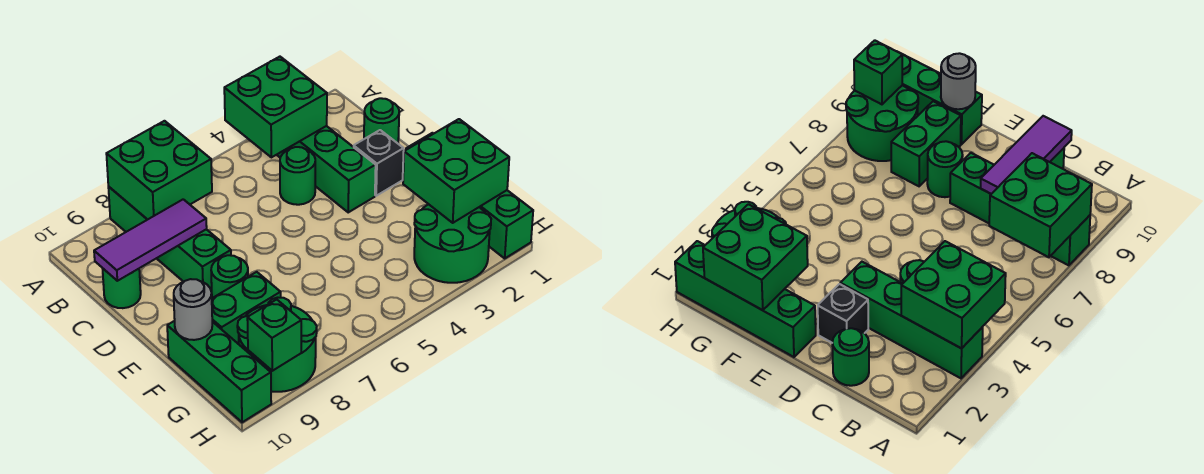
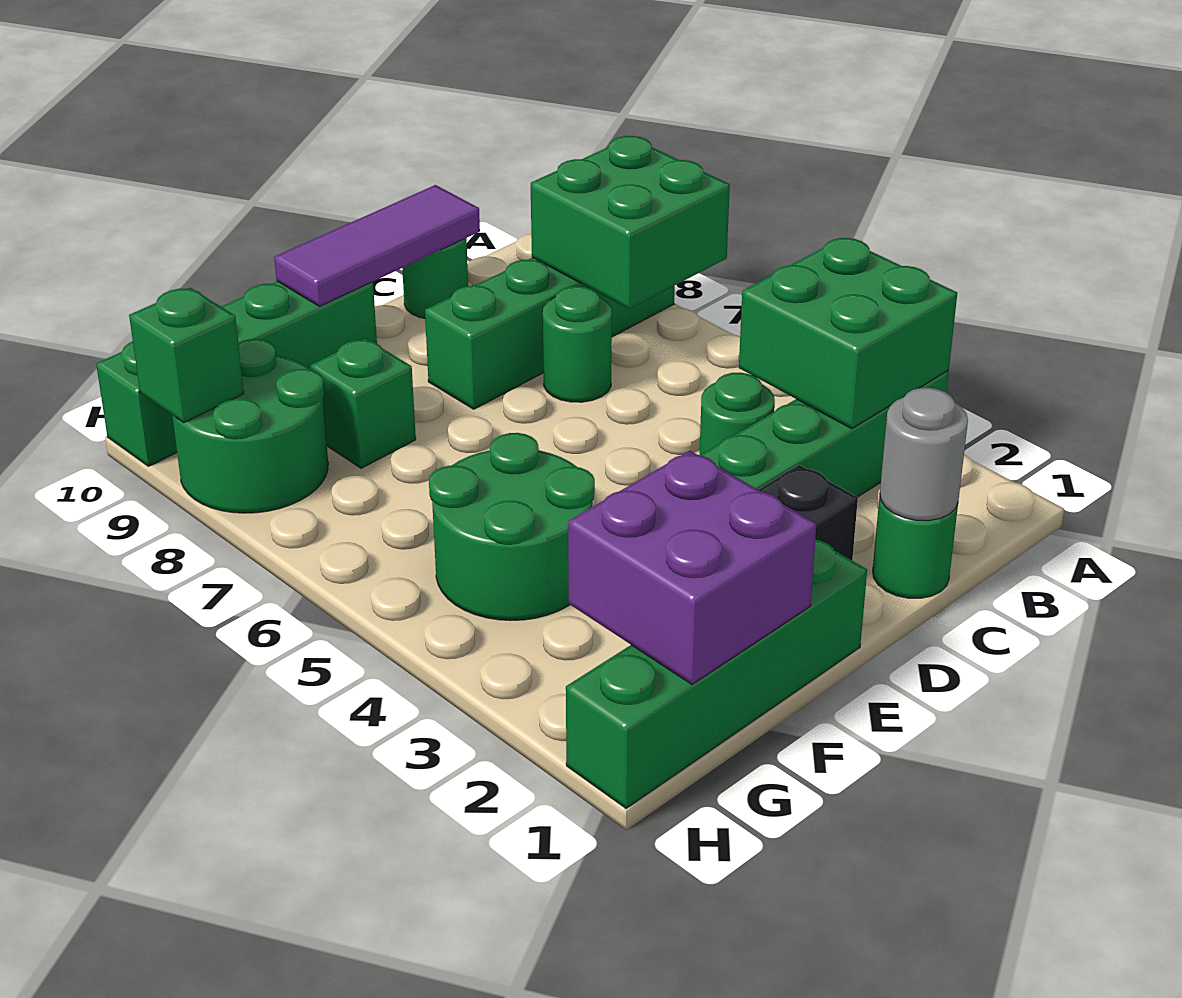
purple 1x3 tile [94,199,207,281] -> purple 1x3 tile turned to [274,185,480,306]
green 1x1 round brick [211,255,248,298] -> green 1x1 round brick moved to [543,286,612,402]
green 2x2 brick [403,119,509,223] -> purple 2x2 brick [568,451,817,684]
green 1x2 brick [212,272,281,344] -> green 1x1 brick [310,338,416,468]
green 1x3 brick [167,321,271,422] -> green 1x4 brick [96,281,377,466]
grey 1x1 round brick [174,279,212,340] -> grey 1x1 round brick moved to [880,388,968,521]
green 2x2 round brick [414,204,491,283] -> green 2x2 round brick moved to [429,433,595,621]

